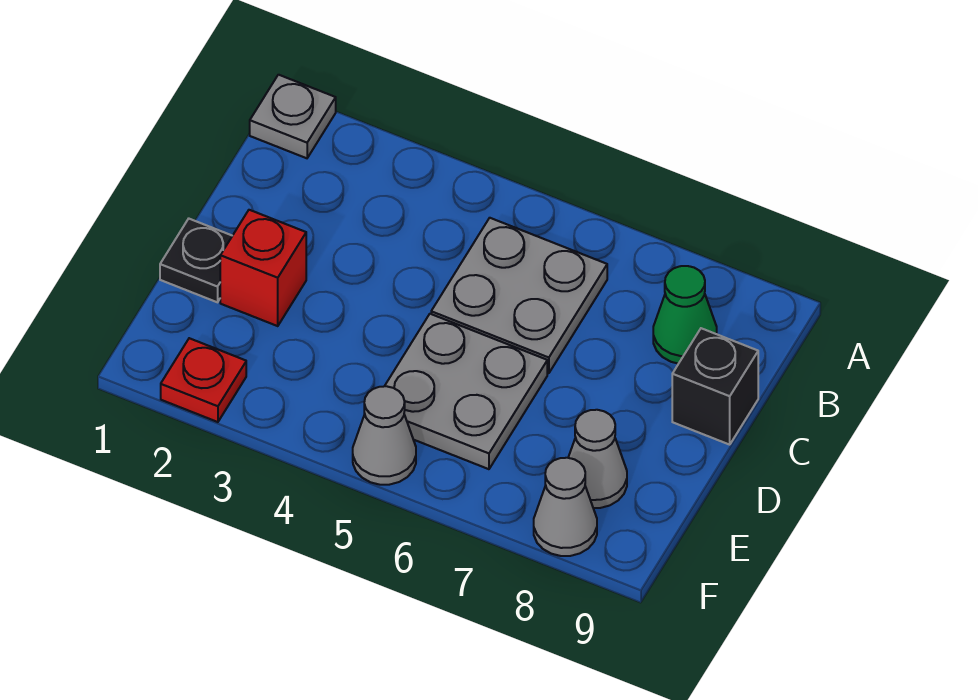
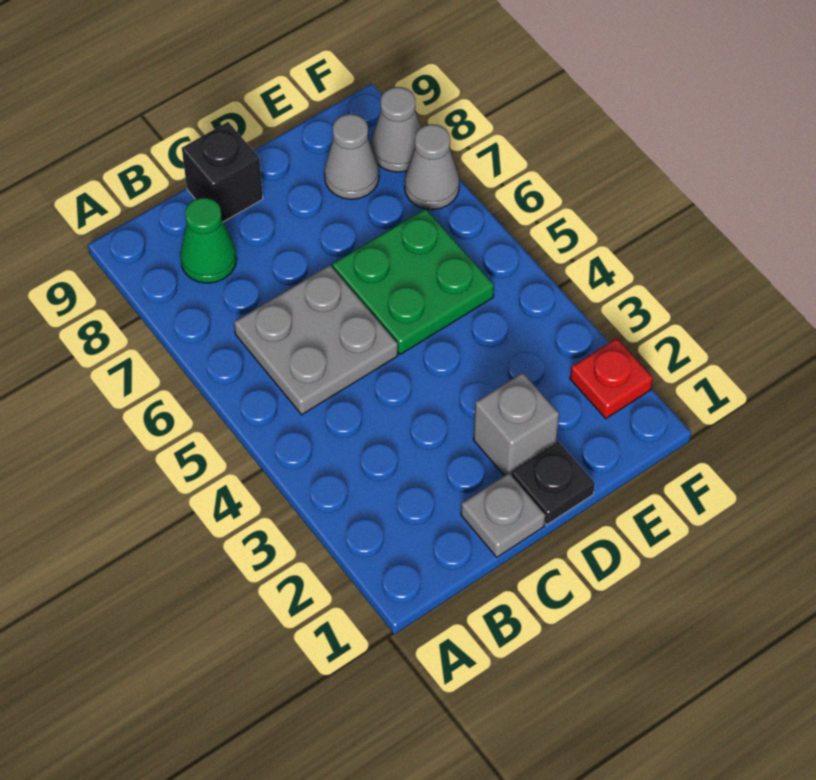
grey 1x1 plate [250,75,336,158] -> grey 1x1 plate moved to [461,473,545,557]
red 1x1 brick [220,210,306,326] -> grey 1x1 brick [474,373,559,476]
grey 2x2 plate [385,314,547,469] -> green 2x2 plate [332,209,494,354]
grey 1x1 cone [353,386,416,485] -> grey 1x1 cone moved to [405,124,459,210]

